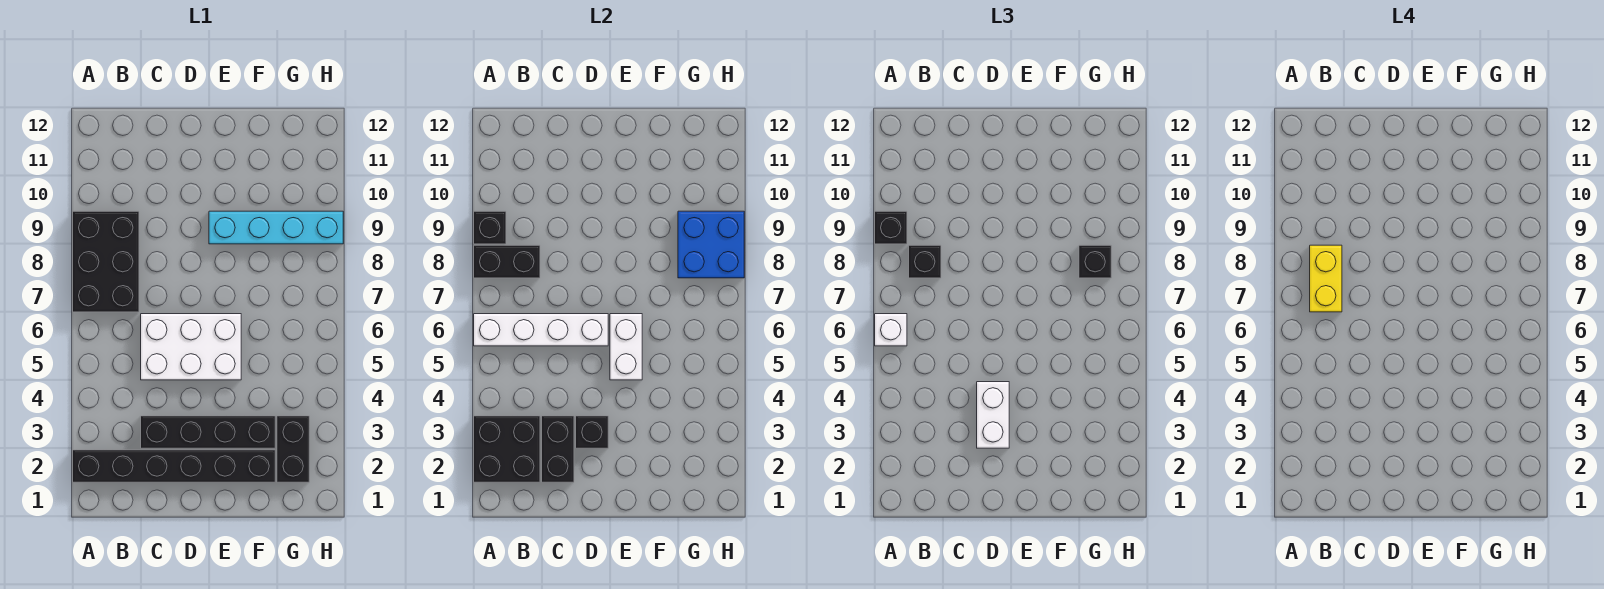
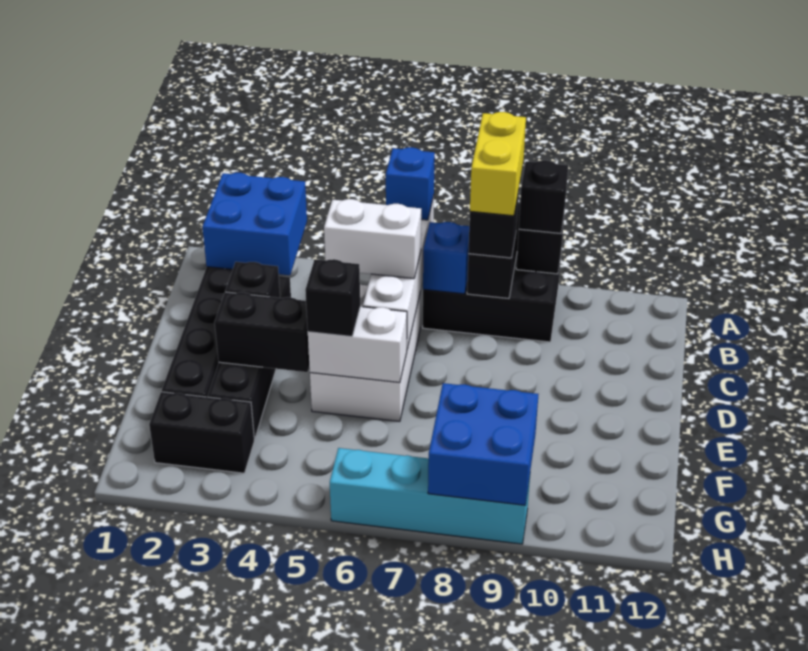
black 2x2 brick [474,416,540,482] -> blue 2x2 brick [202,173,307,275]
white 1x1 brick [875,314,907,346] -> blue 1x1 brick [386,147,435,220]
none -> blue 1x1 brick [423,222,469,294]
yellow 1x2 brick [1310,245,1342,312] -> yellow 1x2 brick turned to [470,112,526,216]
black 1x2 brick [542,416,574,482] -> black 1x2 brick moved to [214,292,309,372]
white 1x2 brick [977,382,1009,448] -> white 1x2 brick moved to [324,199,421,279]
cyan 1x4 brick [209,211,343,244] -> cyan 1x4 brick turned to [330,448,530,544]
black 1x1 brick [1079,245,1111,278] -> black 1x1 brick moved to [305,259,360,337]

